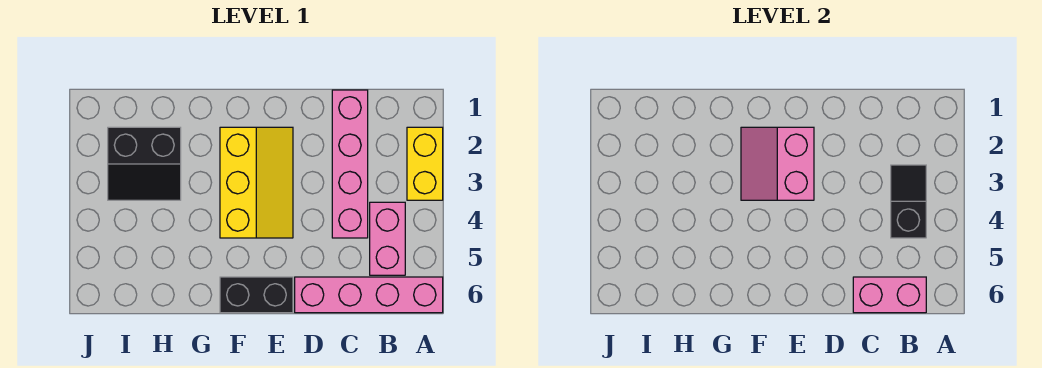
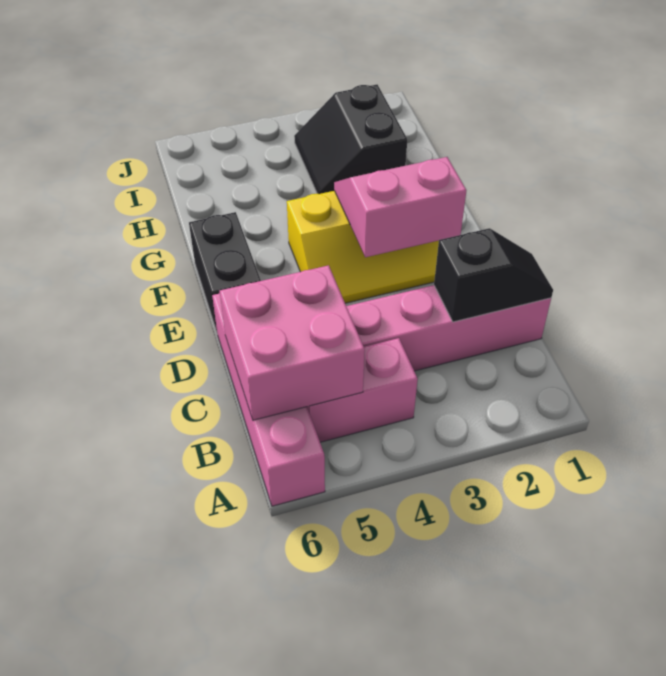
yellow 1x2 brick [407,127,443,200] -> none
black 1x2 slope [891,165,926,238] -> black 1x2 slope moved to [434,228,553,322]
pink 1x2 brick [853,277,926,313] -> pink 2x2 brick [220,265,365,420]

